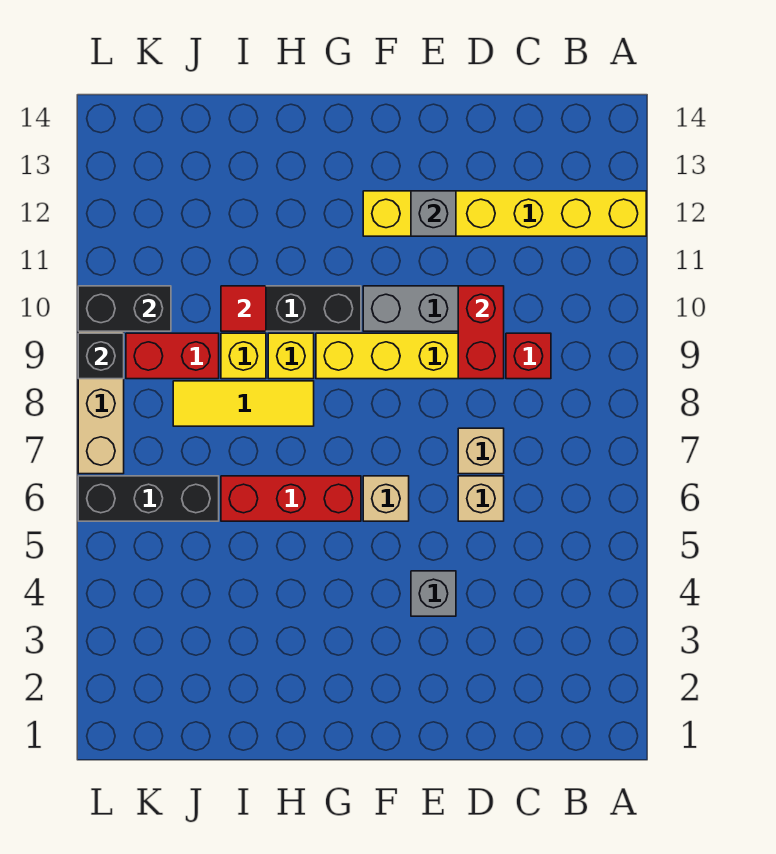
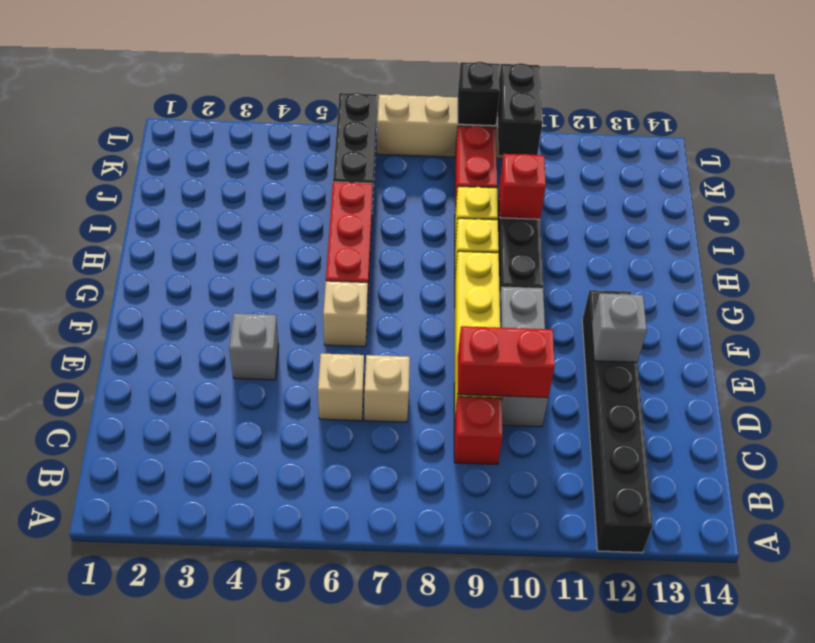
yellow 1x6 brick [363,191,646,236] -> black 1x6 brick [582,290,653,553]
yellow 1x3 tile [173,381,314,426] -> none
red 1x1 tile [221,286,266,331] -> red 1x1 brick [499,154,546,219]

